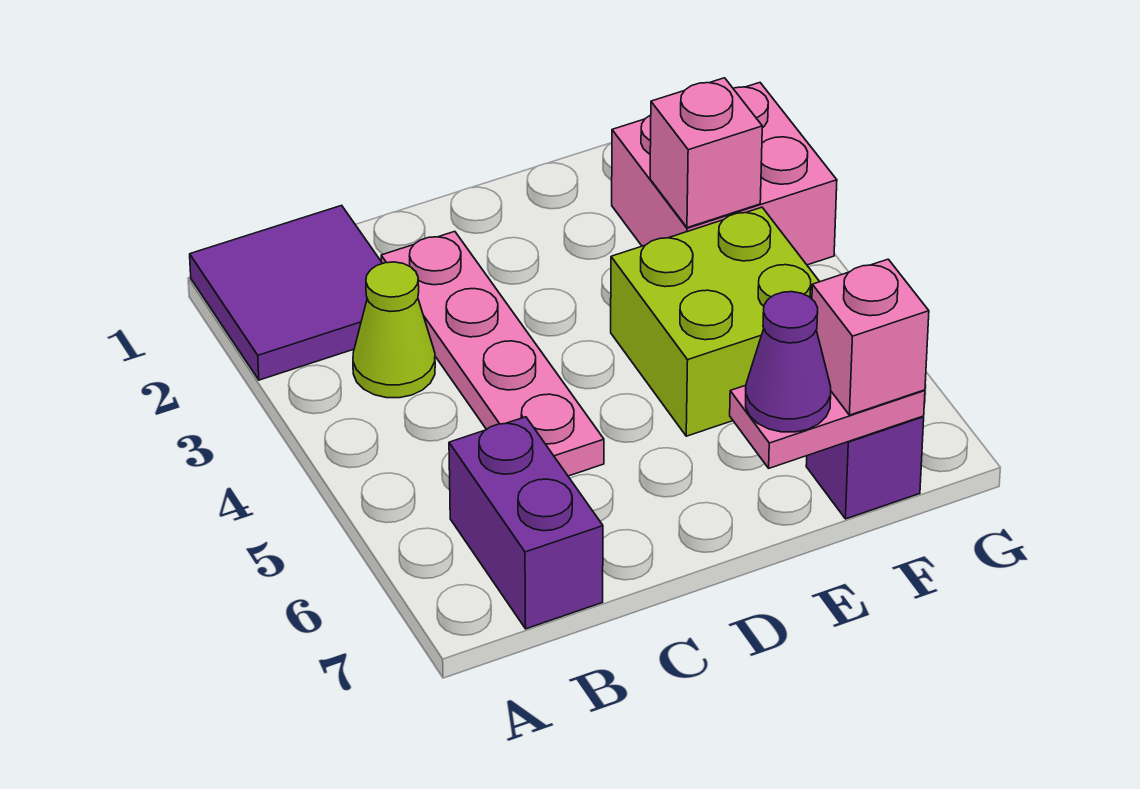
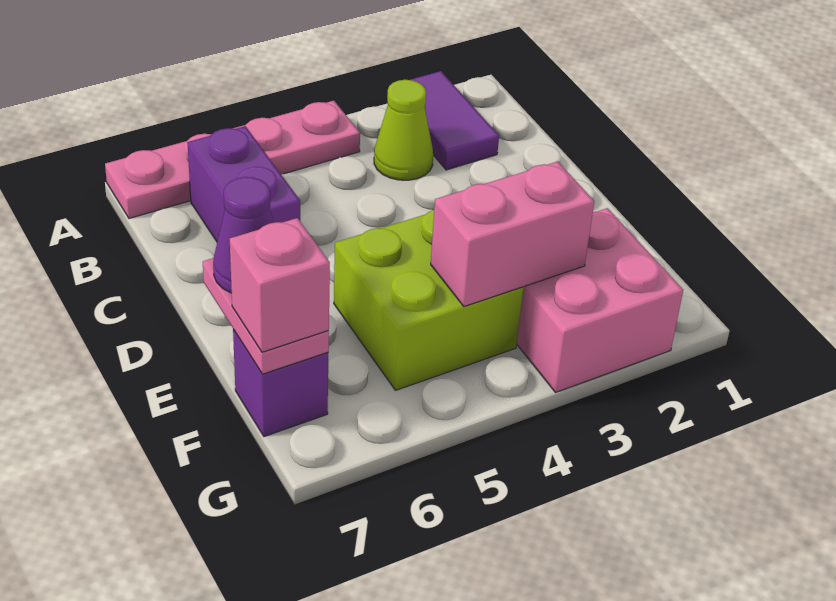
purple 2x2 tile [190,205,383,380] -> purple 1x2 tile [410,71,499,170]
purple 1x2 brick [449,417,603,629] -> purple 1x2 brick turned to [187,126,300,241]
pink 1x4 plate [381,231,604,476] -> pink 1x4 plate moved to [105,101,360,219]
pink 1x1 brick [650,78,762,228] -> pink 1x2 brick [431,162,594,306]

